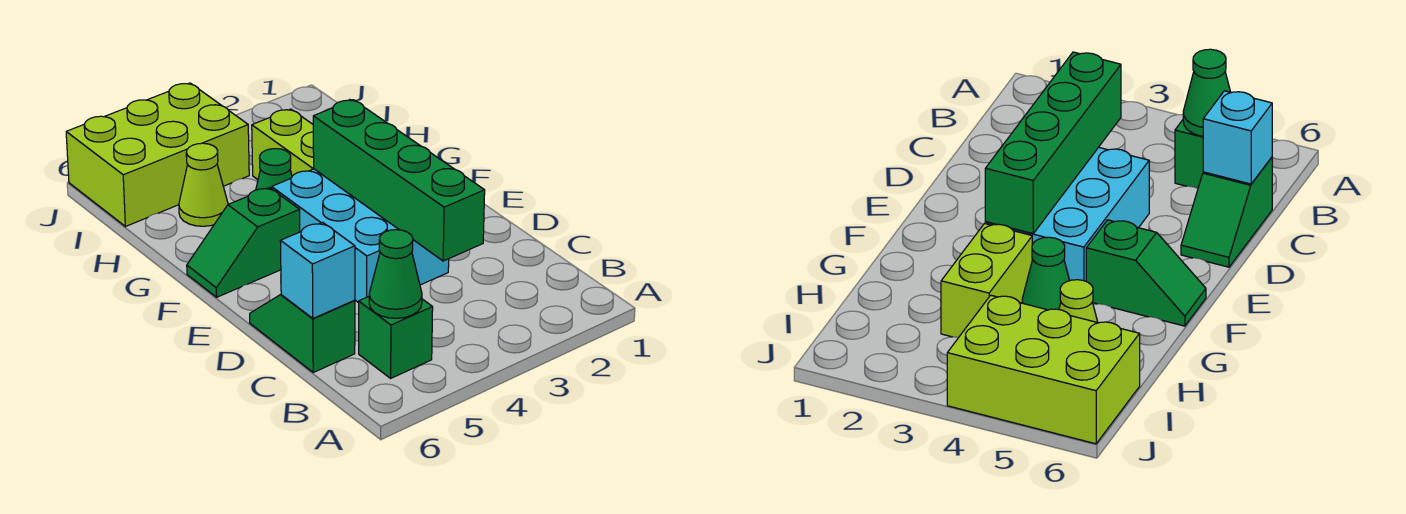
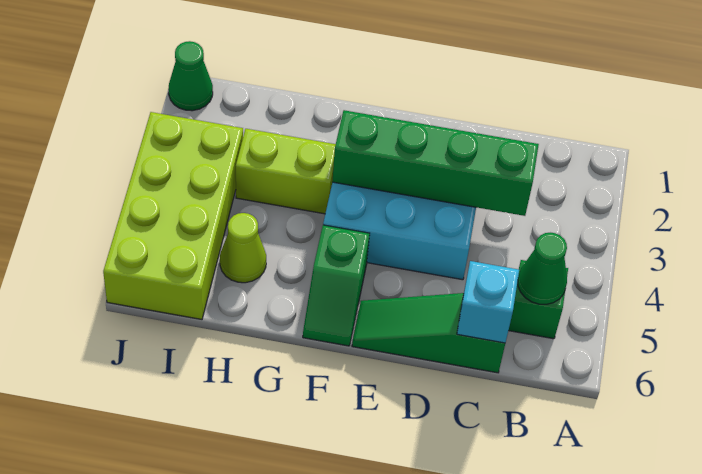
green 1x2 slope [250,295,355,372] -> green 1x3 slope [352,293,505,373]
green 1x1 cone [256,149,292,190] -> green 1x1 cone moved to [168,41,213,111]
lime 2x3 brick [66,83,249,227] -> lime 2x4 brick [103,112,243,319]

